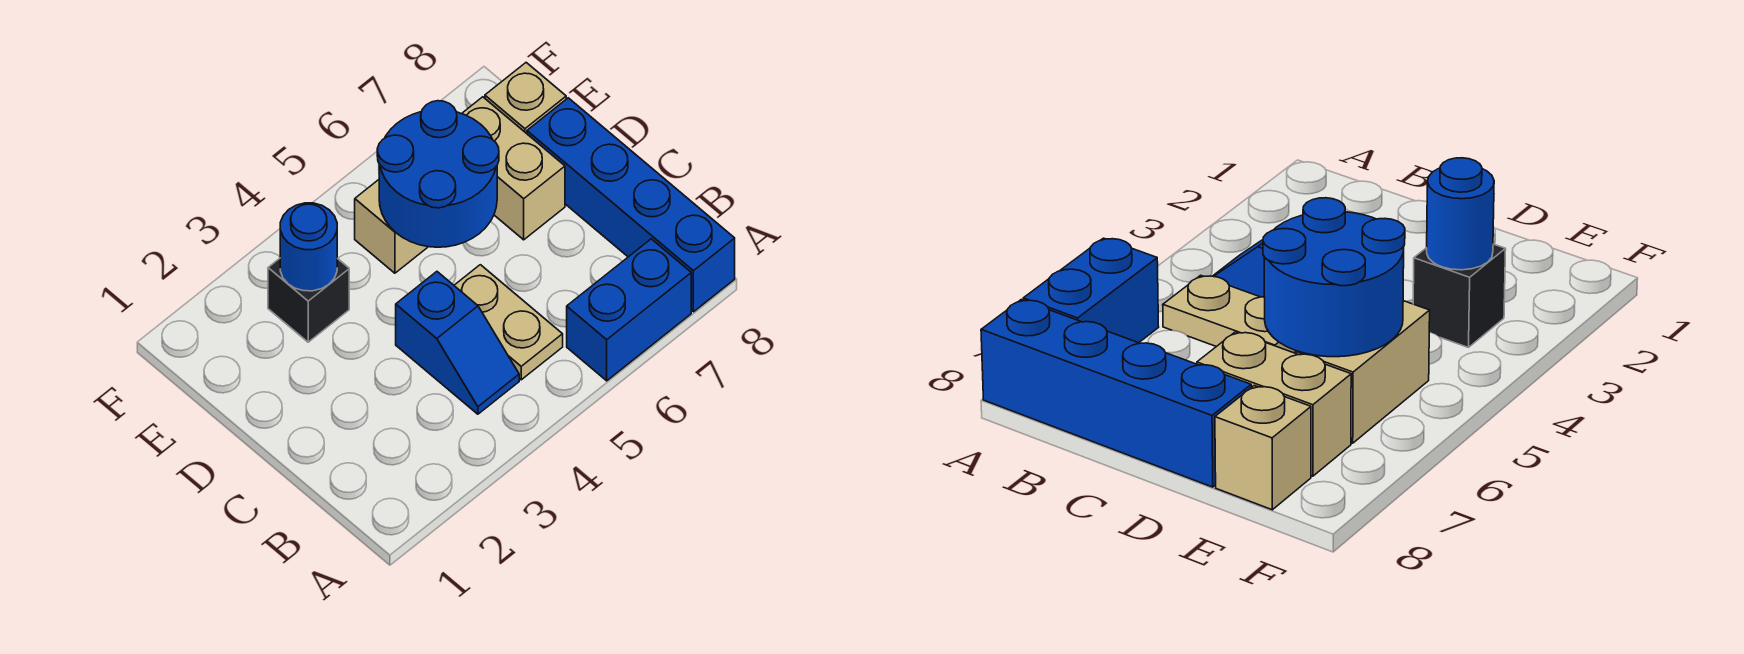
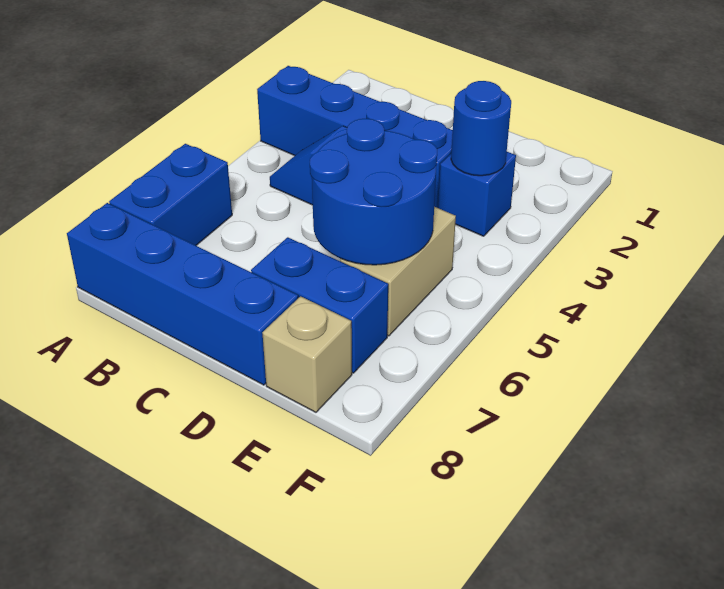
none -> blue 1x4 brick [257,66,453,208]
tan 1x2 plate [454,265,563,380] -> none
tan 1x2 brick [462,97,565,240] -> blue 1x2 brick [251,237,388,373]
black 1x1 brick [268,258,349,342] -> blue 1x1 brick [438,152,516,236]

